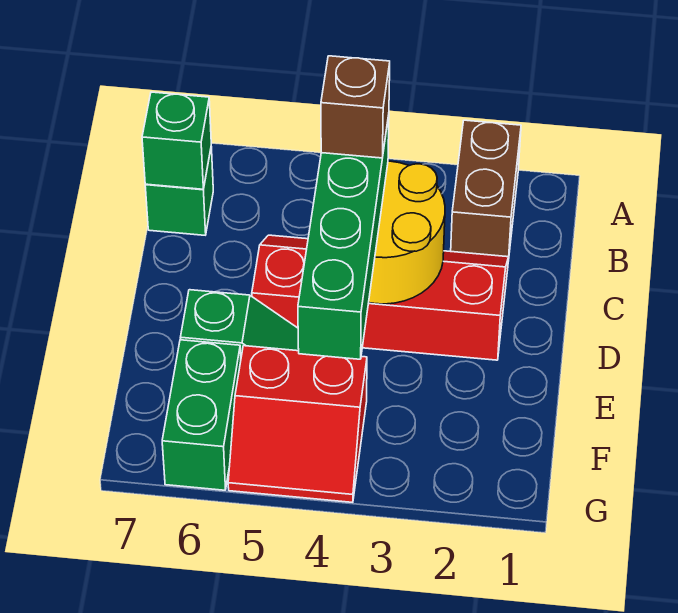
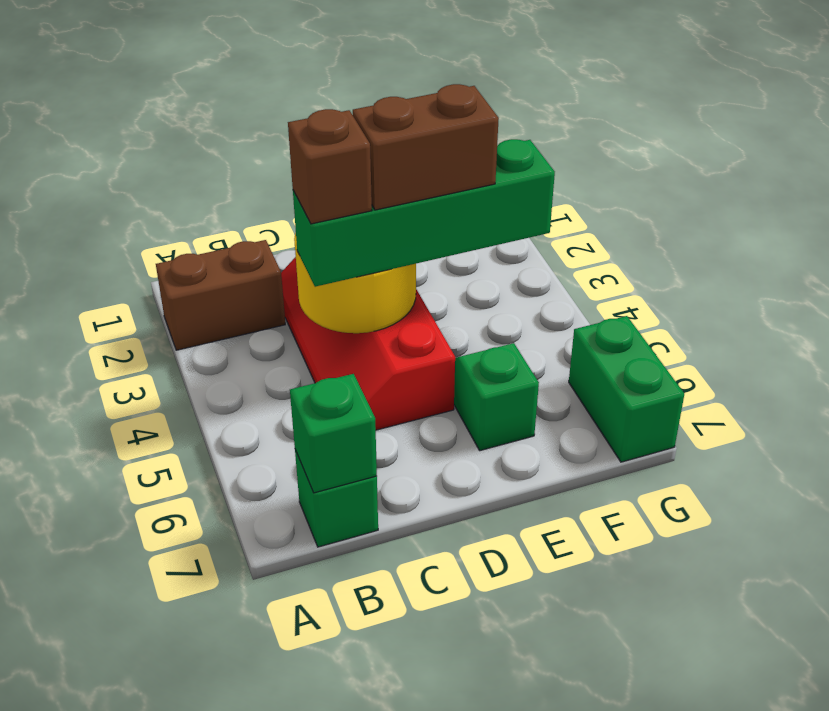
none -> brown 1x2 brick [353,84,499,210]
red 2x2 slope [228,346,367,502] -> none
green 1x2 brick [162,340,241,490] -> green 1x2 brick turned to [569,316,684,462]

